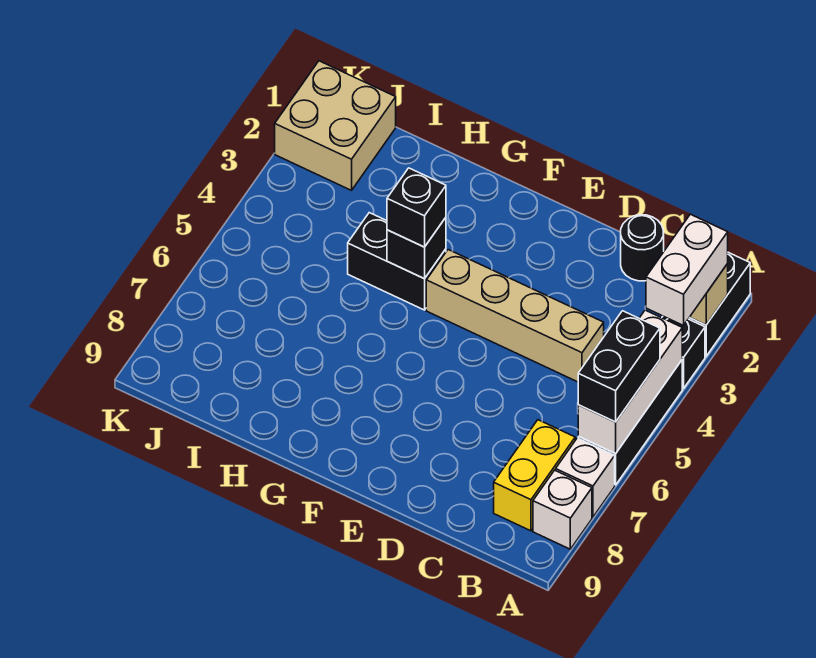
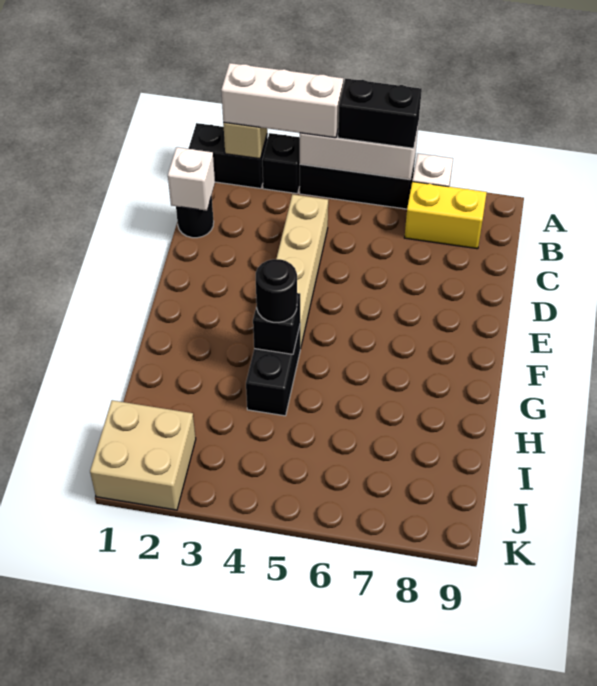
white 1x2 brick [646,214,728,326] -> white 1x3 brick [221,63,343,138]
white 1x1 brick [533,470,592,549] -> white 1x1 brick moved to [168,147,215,211]
black 1x1 brick [387,168,446,247] -> black 1x1 round brick [256,259,297,322]

